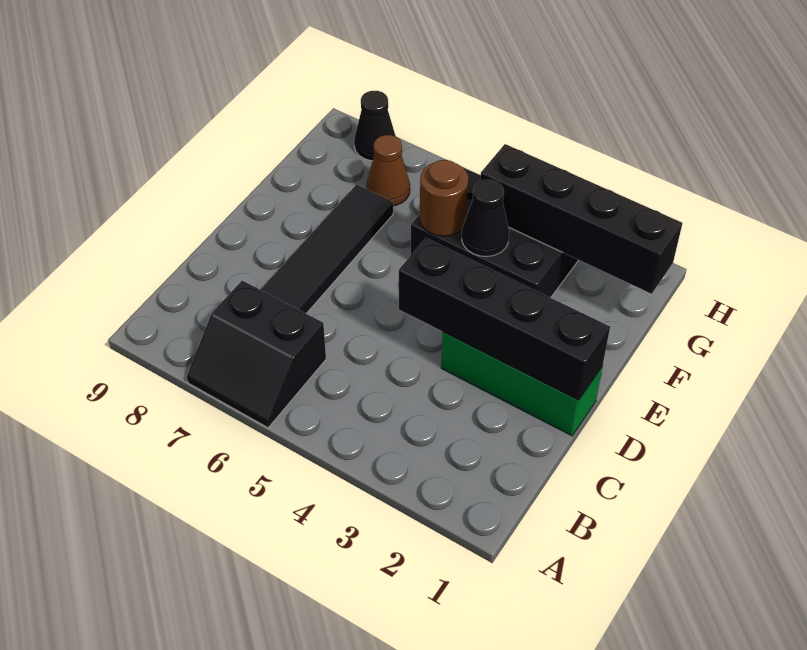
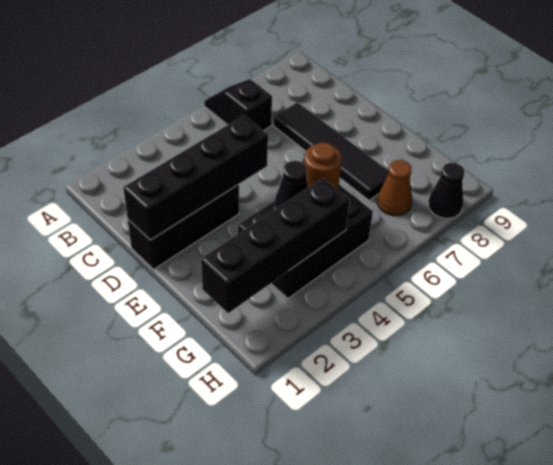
black 2x2 slope [187,281,326,428] -> black 1x2 slope [204,79,272,131]
green 1x3 brick [441,332,603,436] -> black 1x3 brick [128,184,239,269]

